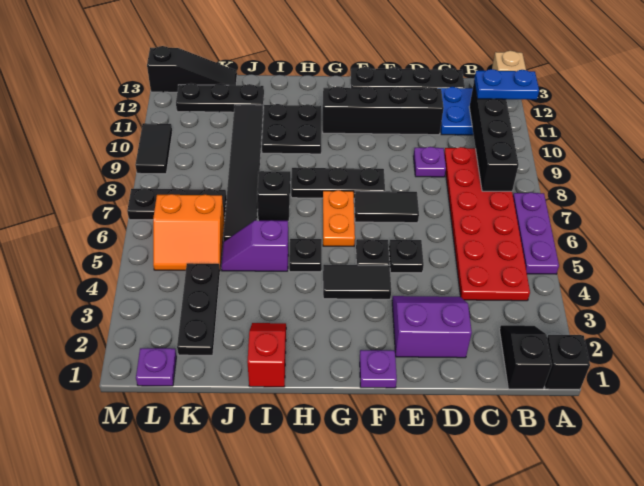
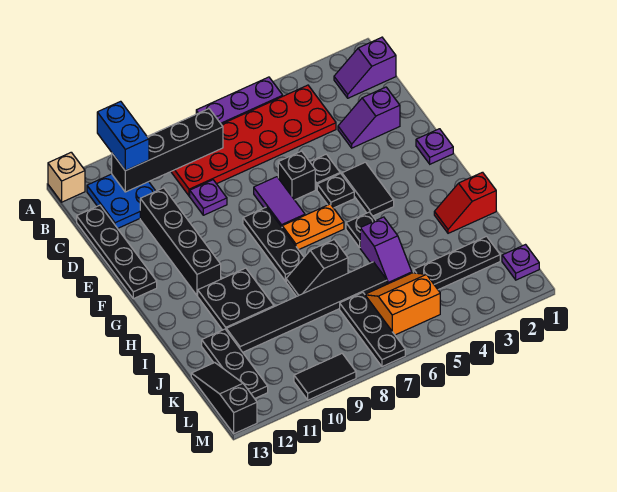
black 1x1 brick [545,335,590,389] -> black 1x1 brick moved to [278,151,315,200]
blue 1x2 plate [474,69,539,100] -> blue 1x2 brick [97,101,149,171]
black 1x2 slope [500,325,552,389] -> purple 1x2 slope [334,37,396,98]
purple 2x2 slope [392,296,472,358] -> purple 1x2 slope [338,87,400,148]
black 1x2 tile [354,191,419,223] -> purple 1x2 tile [254,177,305,227]
orange 2x2 slope [153,194,224,270] -> orange 2x2 slope turned to [365,273,440,335]

